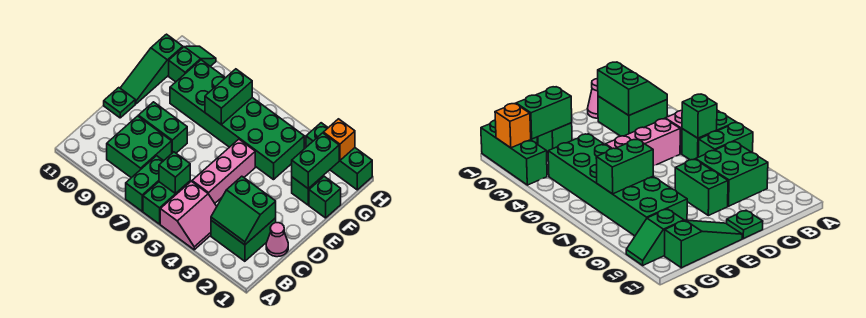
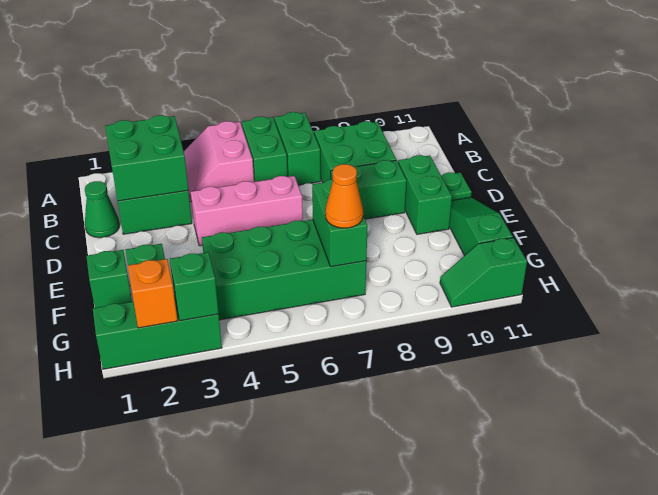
green 2x2 slope [211,176,276,245] -> green 2x2 brick [105,115,188,201]
green 1x1 brick [159,152,190,194] -> green 1x1 brick moved to [170,252,219,321]
pink 1x1 cone [266,223,288,257] -> green 1x1 cone [85,181,120,238]
pink 1x3 brick [192,139,255,203] -> pink 1x3 brick turned to [191,176,303,246]
green 1x2 brick [292,133,339,189] -> green 1x2 brick moved to [398,155,452,234]
green 2x6 brick [170,60,304,180] -> green 2x4 brick [202,220,366,320]
none -> orange 1x1 cone [325,164,363,228]
green 1x2 slope [169,46,216,82] -> green 1x2 slope turned to [440,238,527,307]

